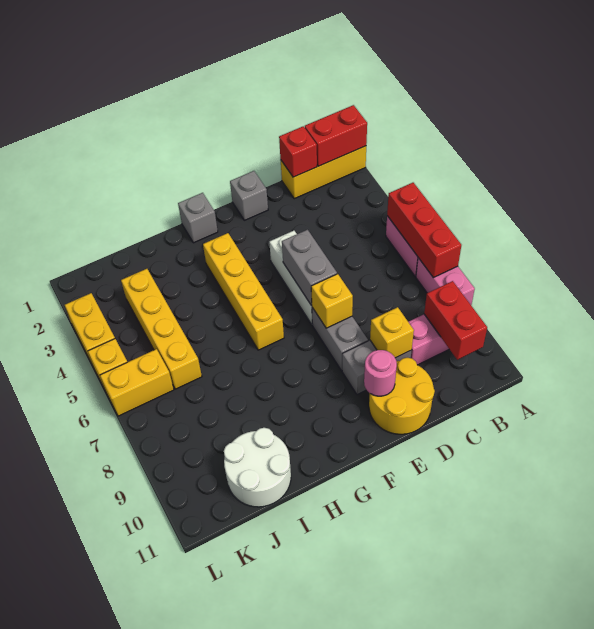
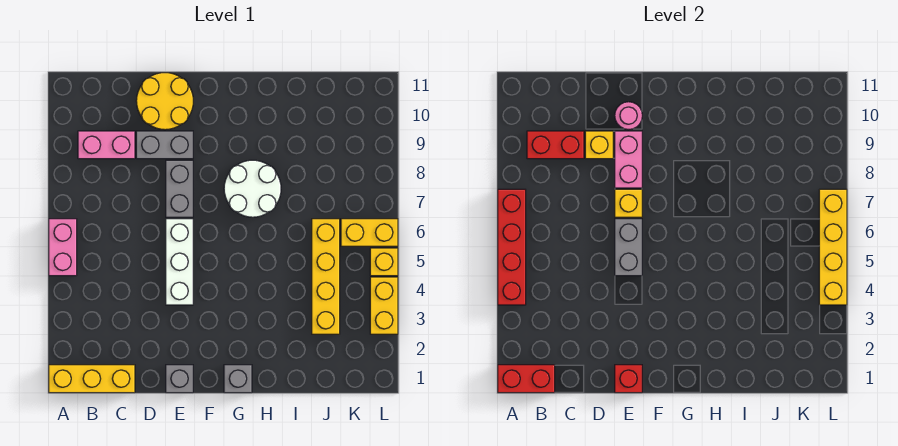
red 1x3 brick [387,183,461,278] -> red 1x4 brick [498,189,526,305]
pink 1x2 brick [416,258,475,305] -> pink 1x2 brick moved to [615,131,642,188]
red 1x2 brick [424,281,487,360] -> red 1x2 brick turned to [527,131,584,159]
red 1x1 brick [279,126,317,177] -> red 1x1 brick moved to [615,365,642,393]
yellow 1x4 brick [203,233,284,350] -> yellow 1x4 brick moved to [819,189,847,305]
white 2x2 round brick [224,428,291,507] -> white 2x2 round brick moved to [224,160,281,217]

